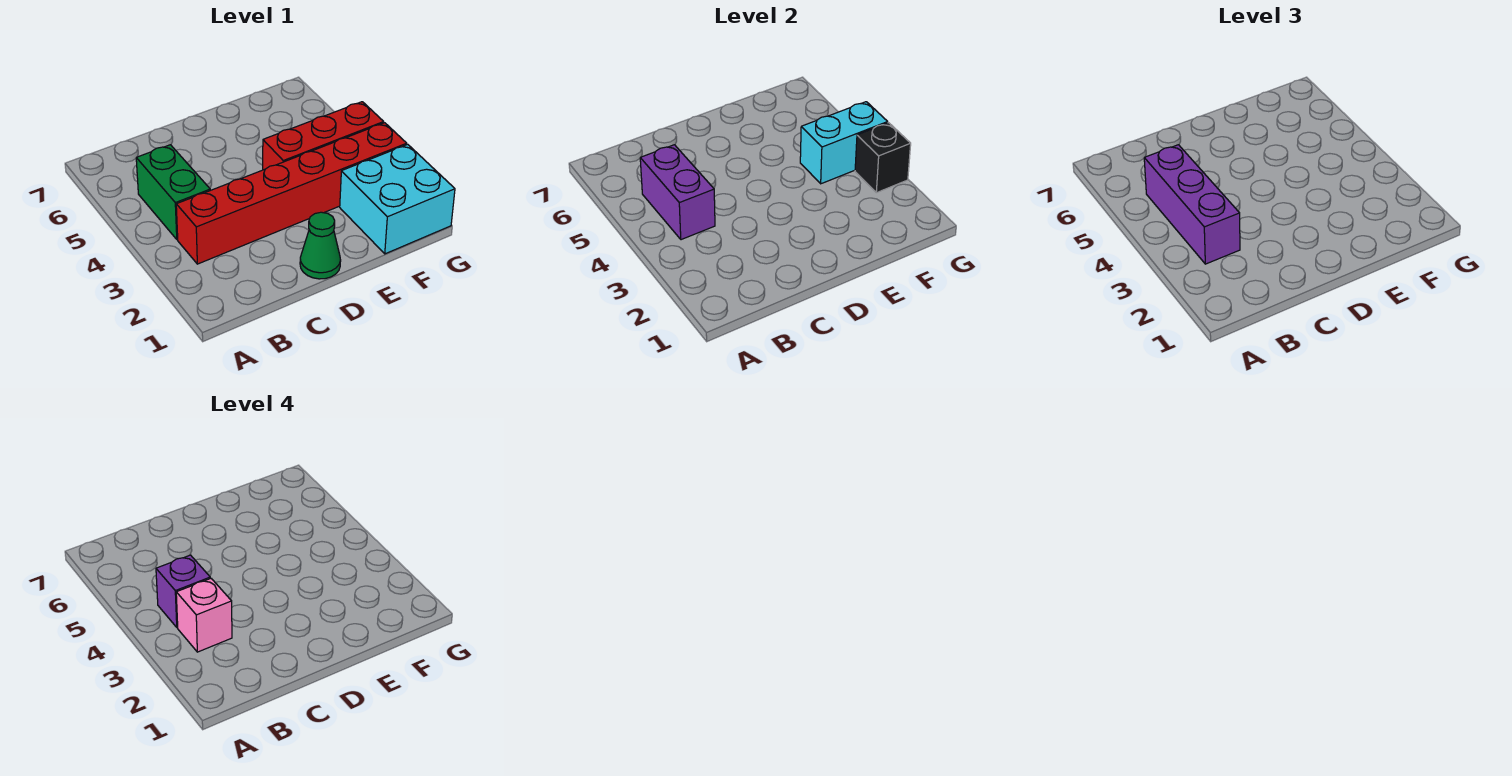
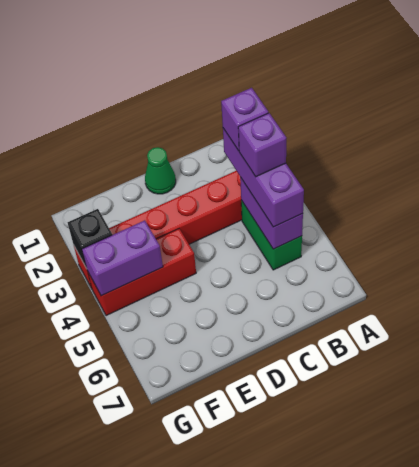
pink 1x1 brick [176,578,232,652] -> purple 1x1 brick [221,88,268,151]
cyan 2x2 brick [340,144,455,254] -> none
cyan 1x2 brick [800,102,888,184] -> purple 1x2 brick [82,220,163,296]

